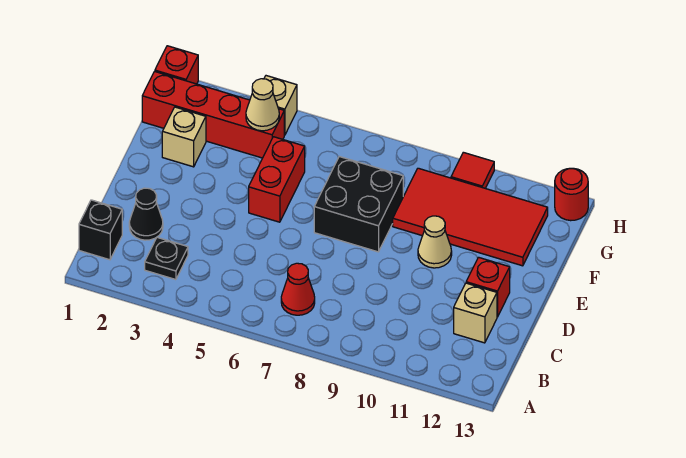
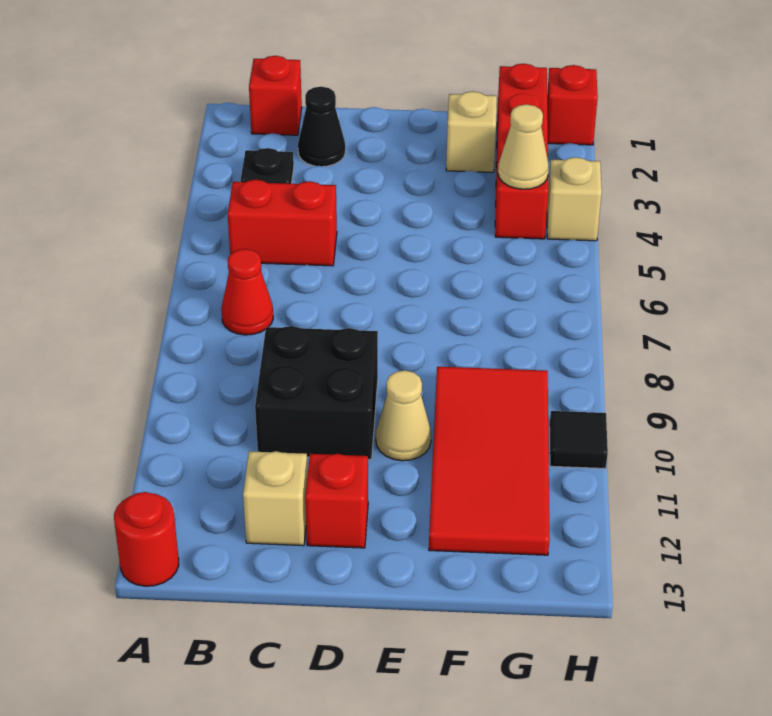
black 1x1 brick [79,200,122,260] -> red 1x1 brick [249,56,302,135]
red 1x2 brick [249,137,305,222] -> red 1x2 brick moved to [228,180,337,266]
black 2x2 brick [314,157,403,252] -> black 2x2 brick moved to [255,326,378,460]
red 1x1 tile [451,152,494,188] -> black 1x1 tile [550,411,608,469]
red 1x1 round brick [555,168,588,221] -> red 1x1 round brick moved to [114,492,179,586]

